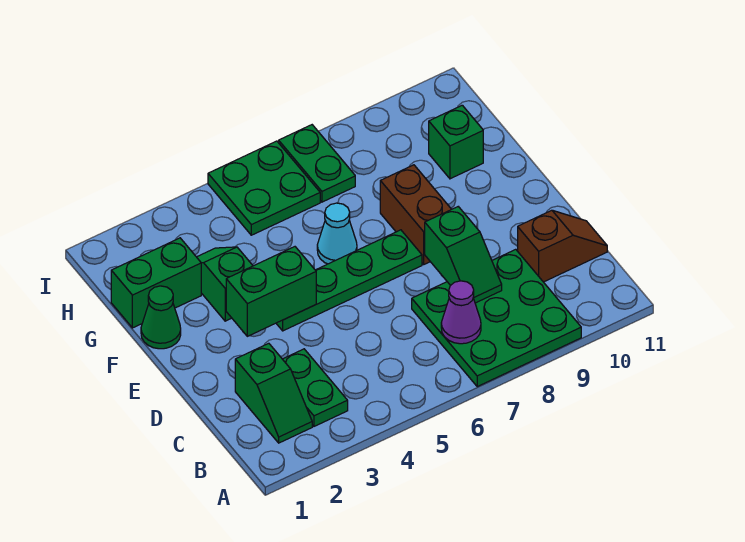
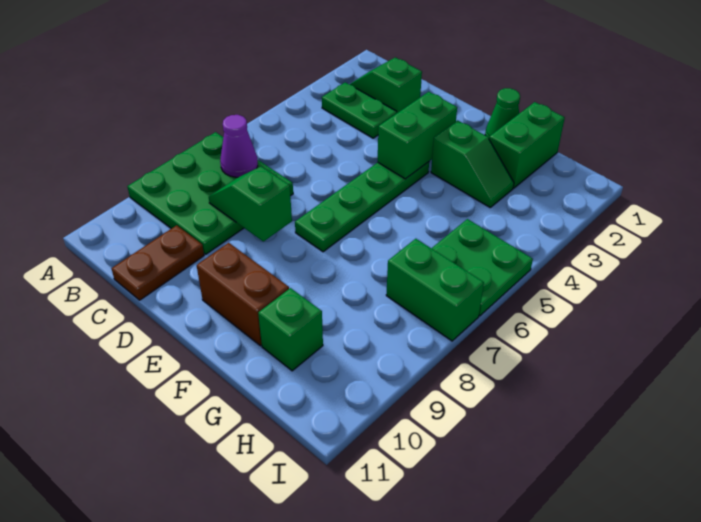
brown 1x2 slope [518,210,607,282] -> brown 1x2 plate [112,225,204,300]
brown 1x2 brick [380,165,451,264] -> brown 1x2 brick moved to [197,243,289,346]
cyan 1x1 cone [317,203,357,264] -> none
green 1x2 plate [279,125,355,202] -> green 1x2 brick [386,239,484,341]

